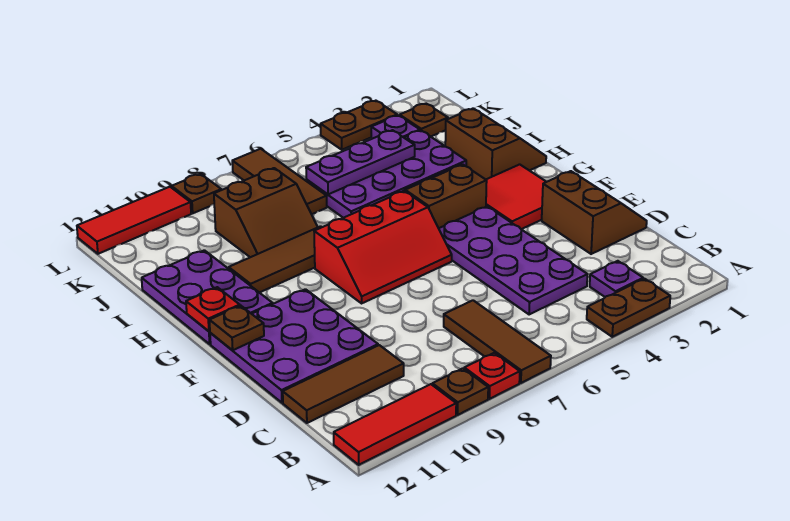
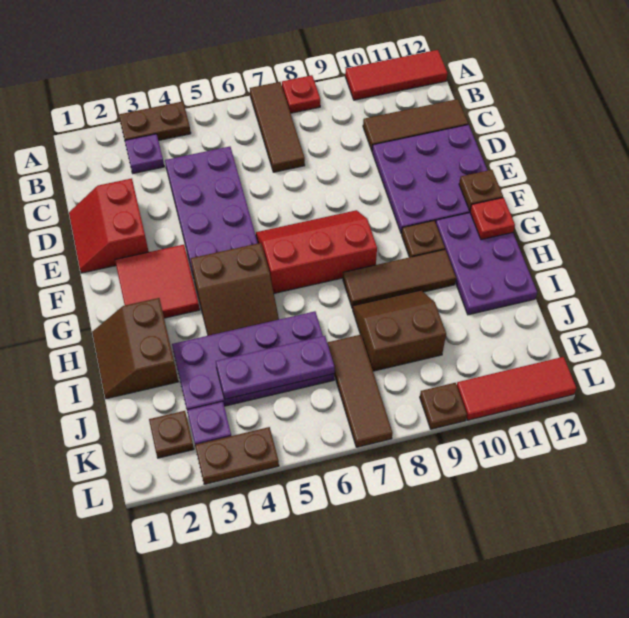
brown 1x1 plate [432,368,488,415] -> brown 1x1 plate moved to [402,221,445,257]
brown 2x2 slope [542,171,647,254] -> red 2x2 slope [69,178,149,273]

